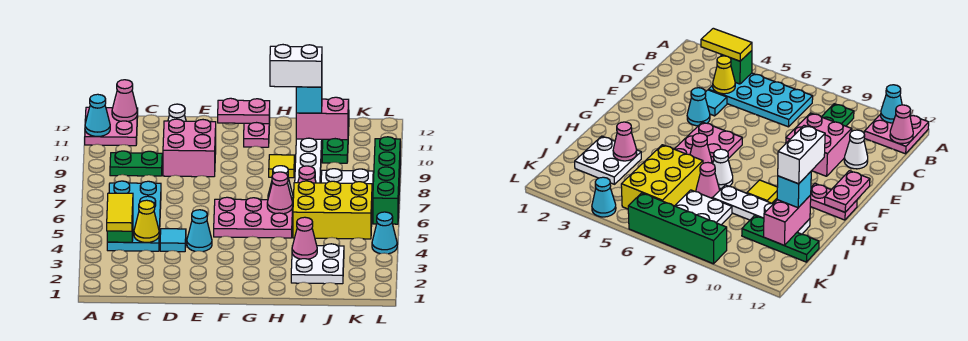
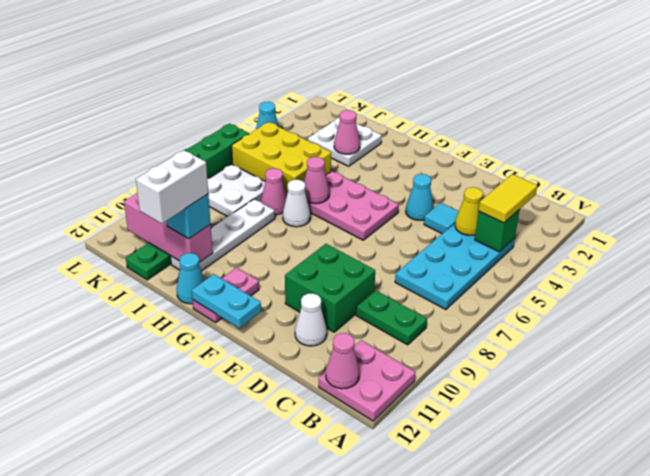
cyan 1x1 cone [85,94,110,137] -> cyan 1x1 cone moved to [177,253,205,304]
pink 2x2 brick [163,119,216,177] -> green 2x2 brick [285,244,375,332]
pink 1x2 plate [218,98,270,124] -> cyan 1x2 plate [192,274,261,328]
yellow 1x1 tile [269,155,295,178] -> none
white 1x2 brick [270,45,322,87] -> white 1x2 brick turned to [136,150,208,224]
pink 1x2 brick [296,97,349,140] -> pink 1x3 brick [124,193,213,263]

